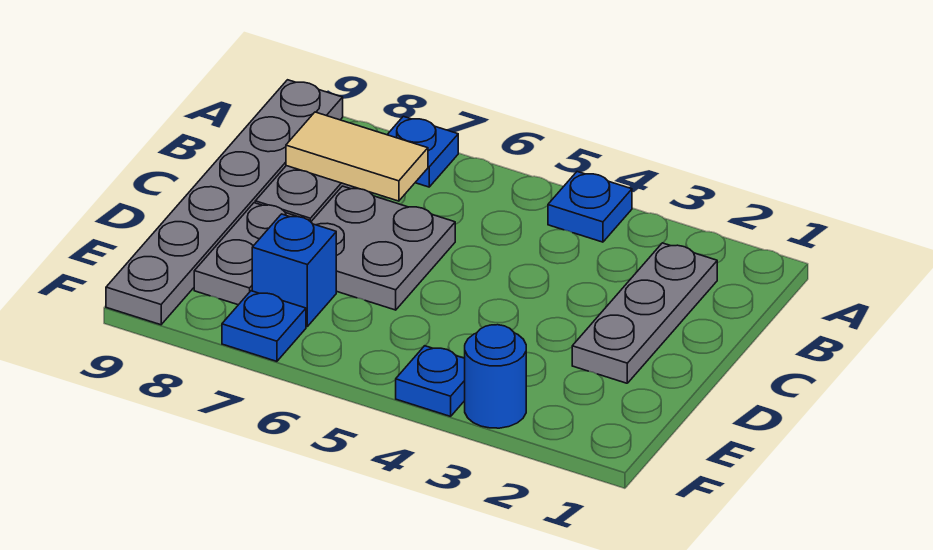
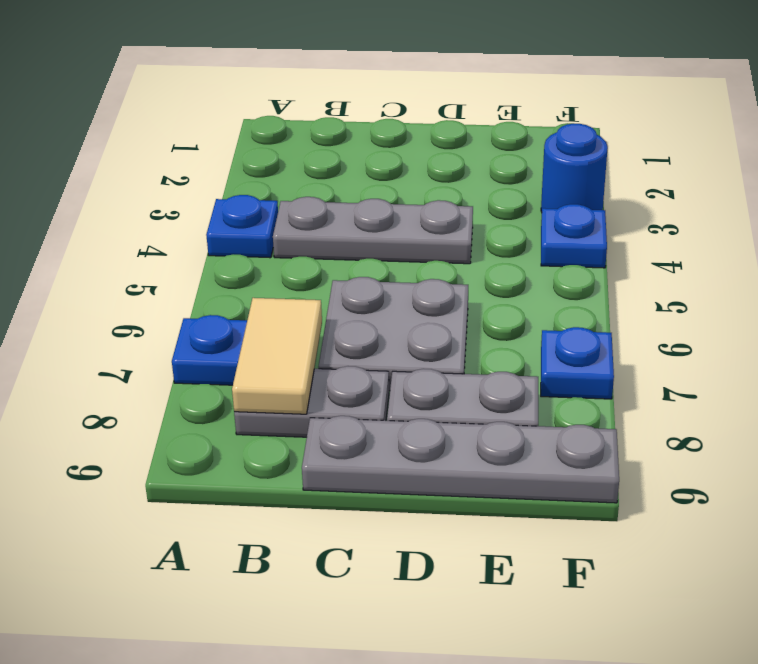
grey 1x6 plate [106,80,343,325] -> grey 1x4 plate [302,416,619,503]
grey 1x3 plate [572,243,717,383] -> grey 1x3 plate moved to [273,197,473,264]
blue 1x1 brick [252,214,336,326] -> none

